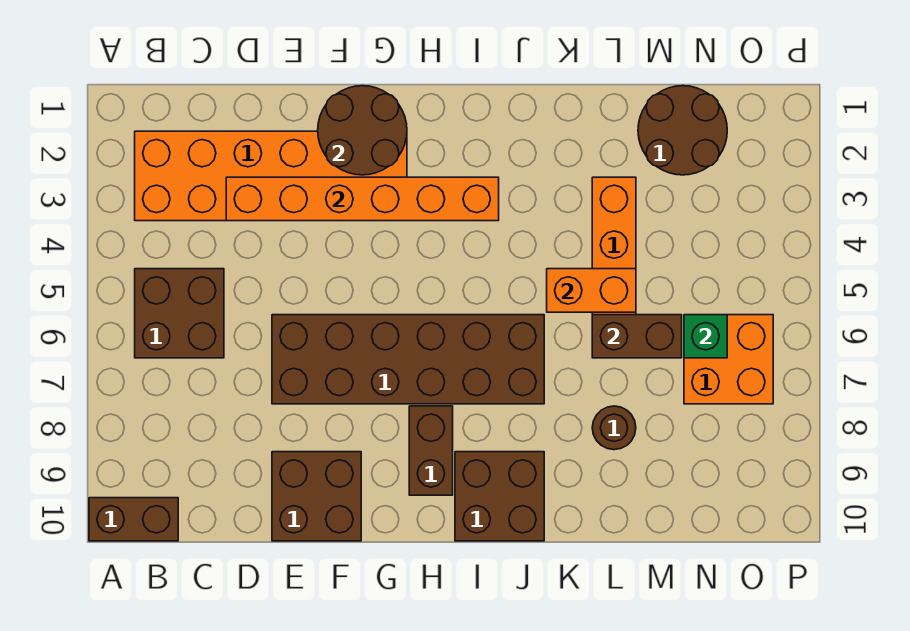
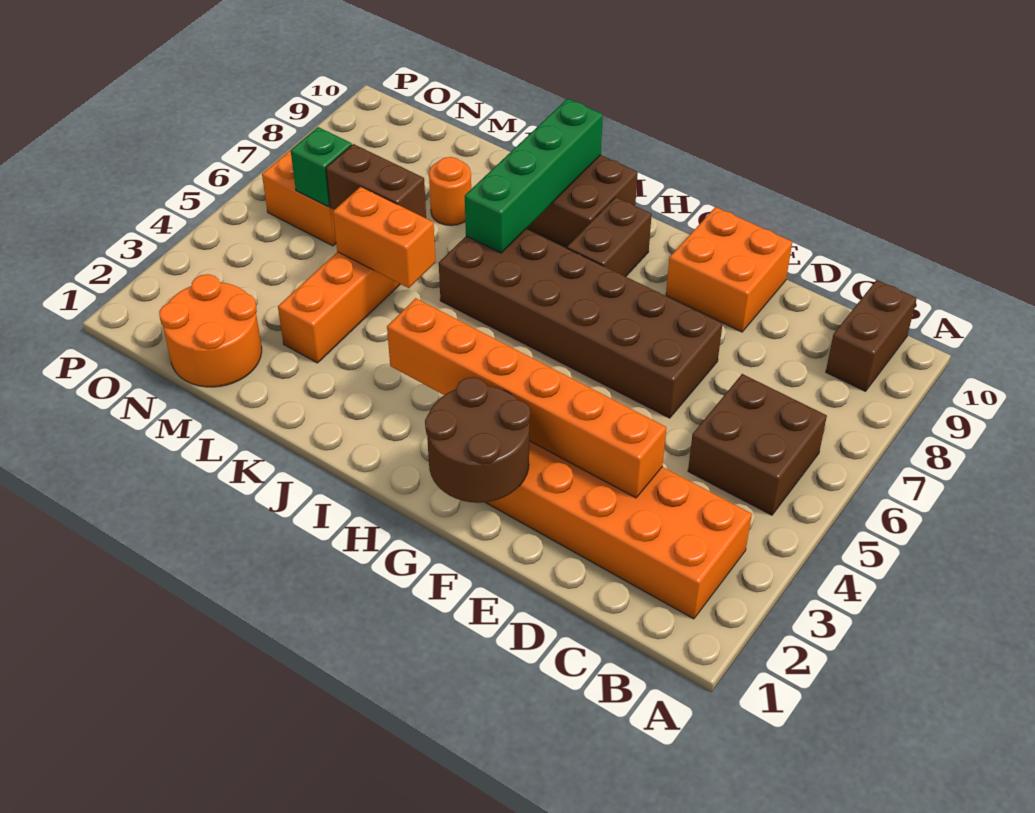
brown 1x2 brick [89,498,178,541] -> brown 1x2 brick turned to [826,280,917,391]
brown 2x2 brick [272,452,361,541] -> orange 2x2 brick [666,207,792,332]
none -> green 1x4 brick [465,99,603,253]
brown 1x1 round brick [592,406,636,450] -> orange 1x1 round brick [429,157,471,226]
brown 2x2 round brick [638,86,727,175] -> orange 2x2 round brick [159,274,262,387]

